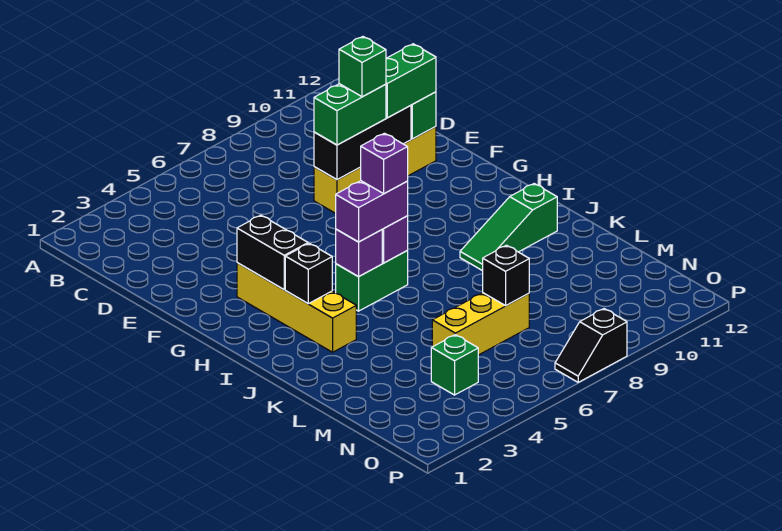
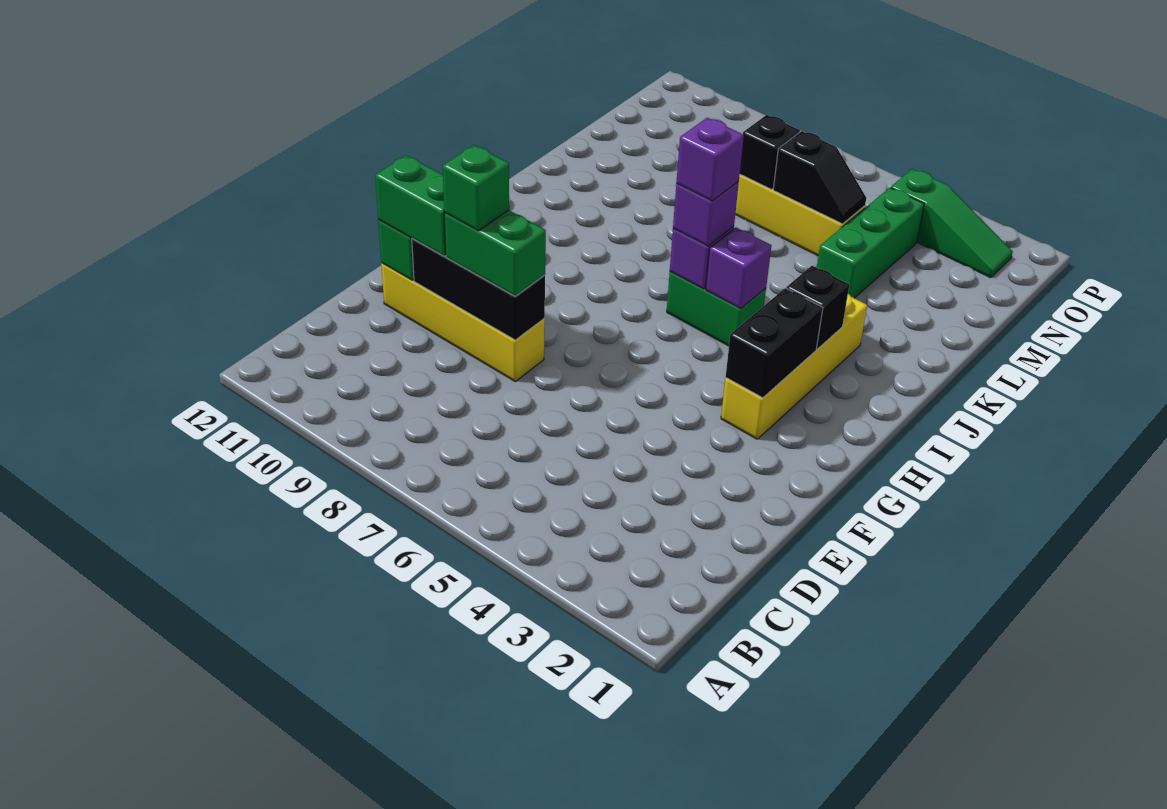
purple 1x2 brick [336,181,408,242] -> purple 1x1 brick [673,181,739,246]
green 1x3 slope [460,184,557,271] -> green 1x3 slope moved to [891,169,1013,278]
green 1x1 brick [431,335,478,395] -> green 1x3 brick [817,188,924,298]
black 1x2 slope [555,309,627,382] -> black 1x2 slope moved to [773,131,866,224]

